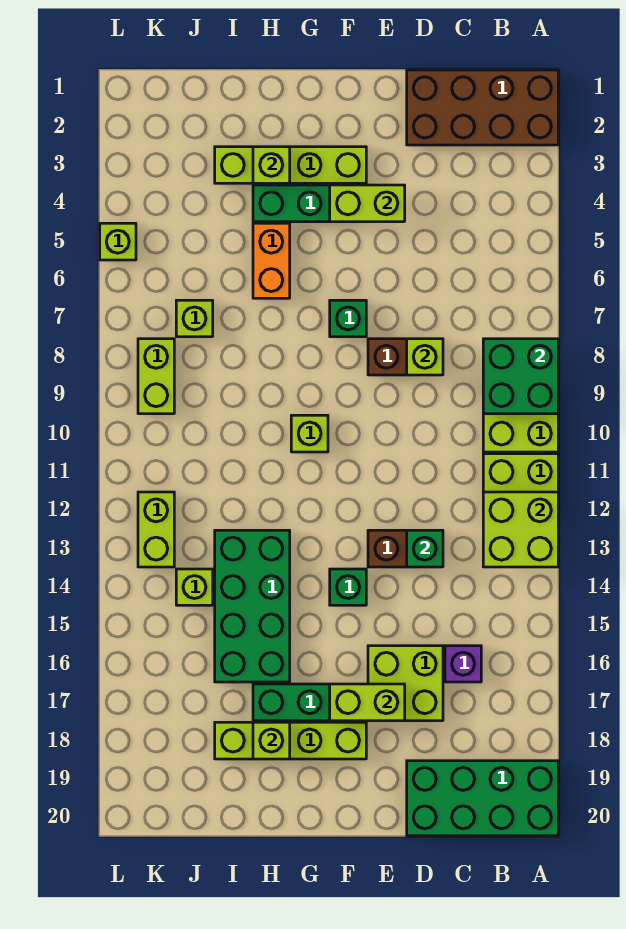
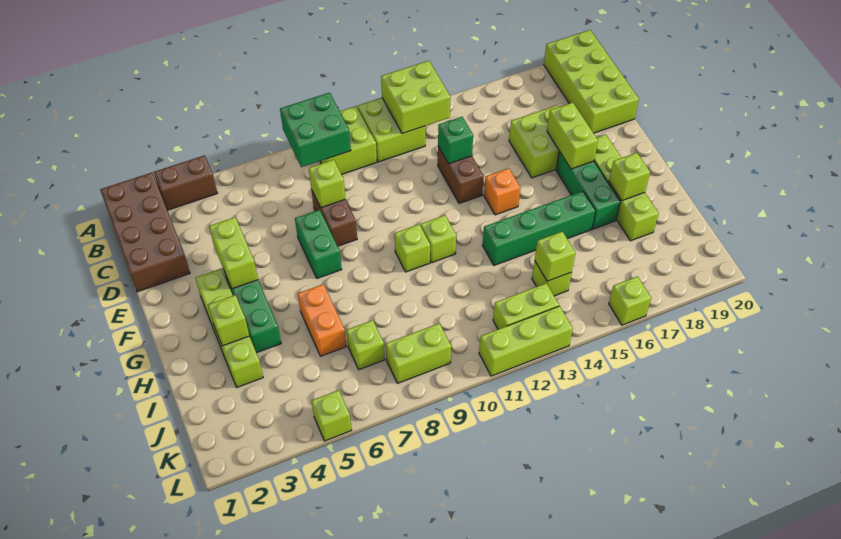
none -> brown 1x2 brick [154,155,217,210]
green 2x4 brick [407,761,558,836] -> lime 2x4 brick [544,30,639,133]
purple 1x1 brick [445,646,481,682] -> none
green 1x1 brick [330,300,366,337] -> green 1x2 brick [295,210,342,278]
green 1x1 brick [330,569,366,605] -> orange 1x1 brick [484,168,520,215]
none -> lime 1x1 brick [421,215,456,263]
orange 1x2 brick [253,223,290,298] -> orange 1x2 brick turned to [298,284,346,356]
green 2x4 brick [215,530,290,682] -> green 1x4 brick [482,191,596,265]
none -> lime 1x1 brick [535,232,575,281]
none -> lime 1x3 brick [479,306,573,376]
none -> lime 1x1 brick [609,276,651,325]

